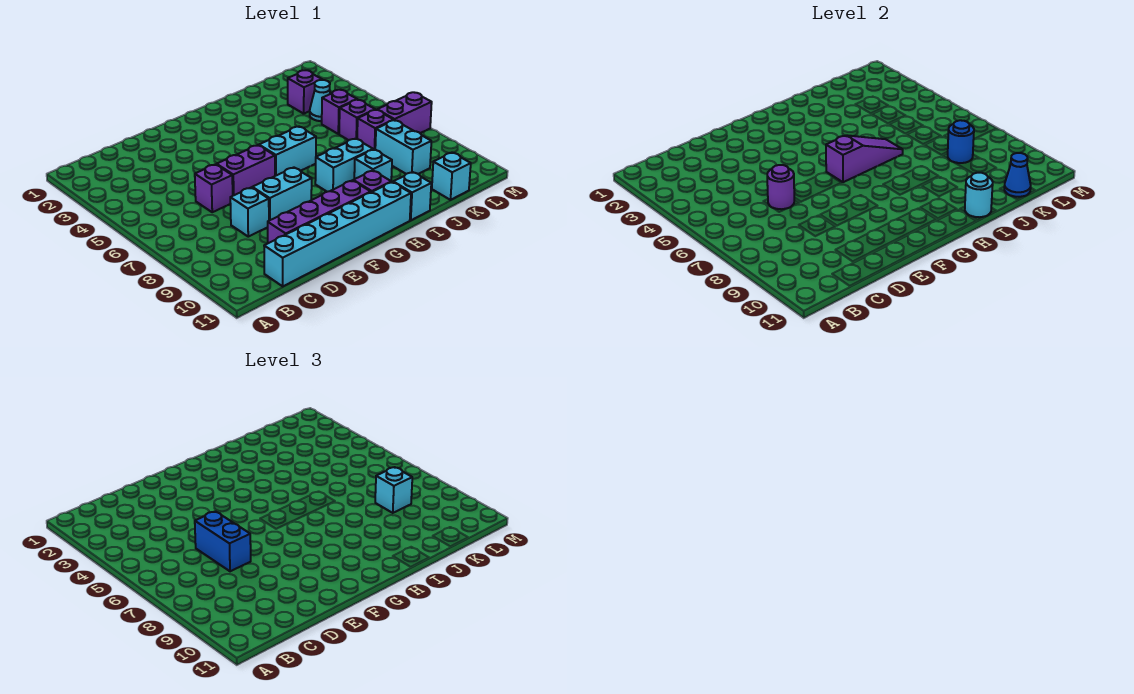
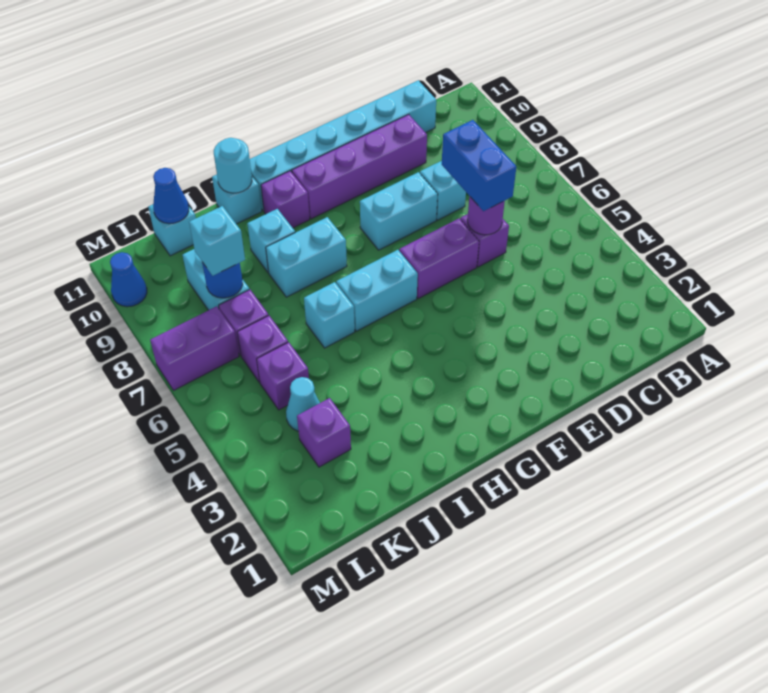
purple 1x3 slope [826,135,903,182] -> none
none -> cyan 1x1 brick [304,282,355,348]
none -> blue 1x1 cone [110,252,147,307]

